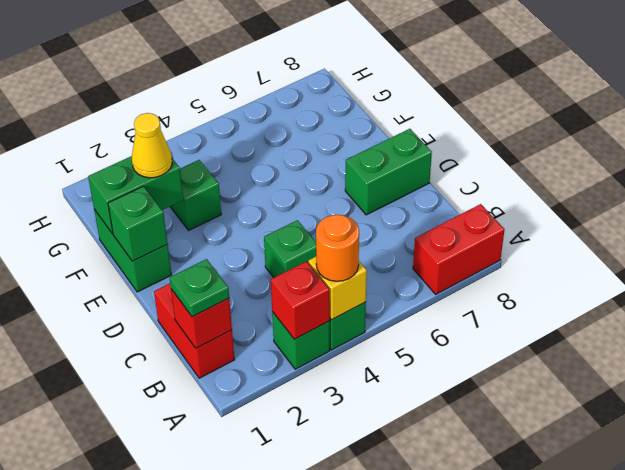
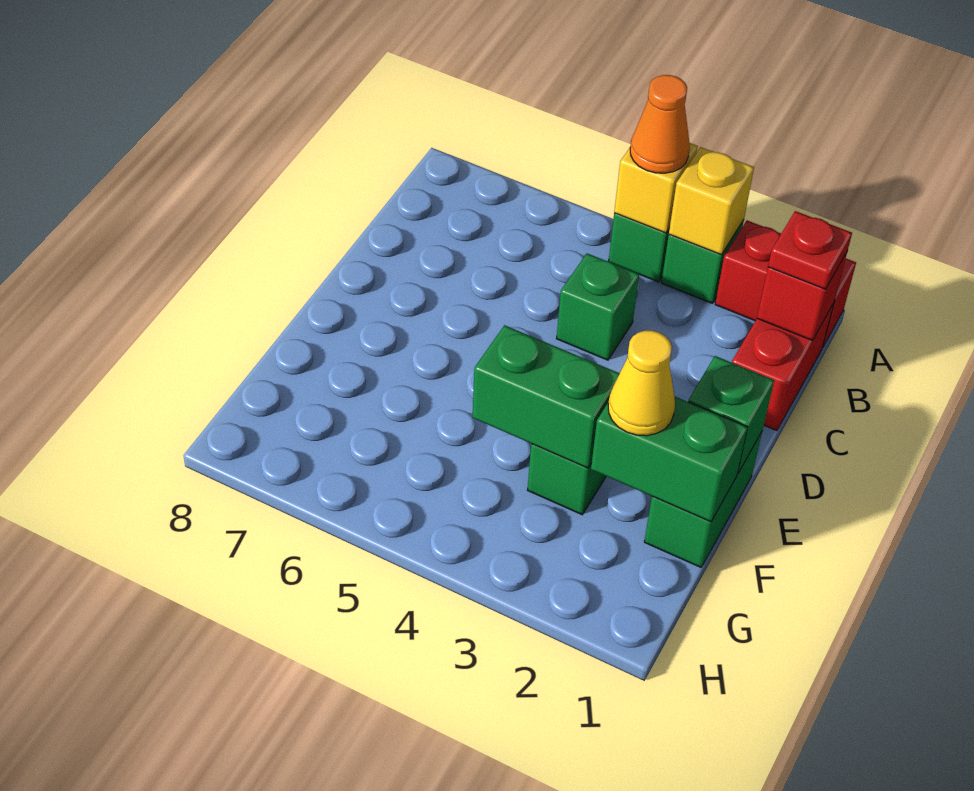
red 1x1 brick [271,261,330,339] -> yellow 1x1 brick [669,147,754,255]
orange 1x1 round brick [316,215,359,281] -> orange 1x1 cone [630,75,690,173]
red 1x2 brick [413,204,505,294] -> red 1x2 brick moved to [715,220,856,348]
green 1x1 plate [170,259,229,317] -> red 1x1 plate [768,211,852,289]
green 1x2 brick [345,129,432,215] -> green 1x2 brick moved to [473,325,620,468]

